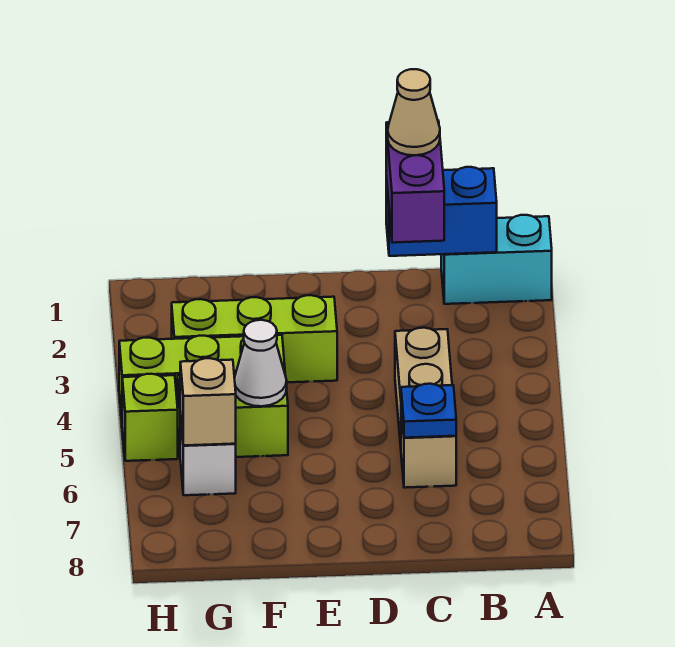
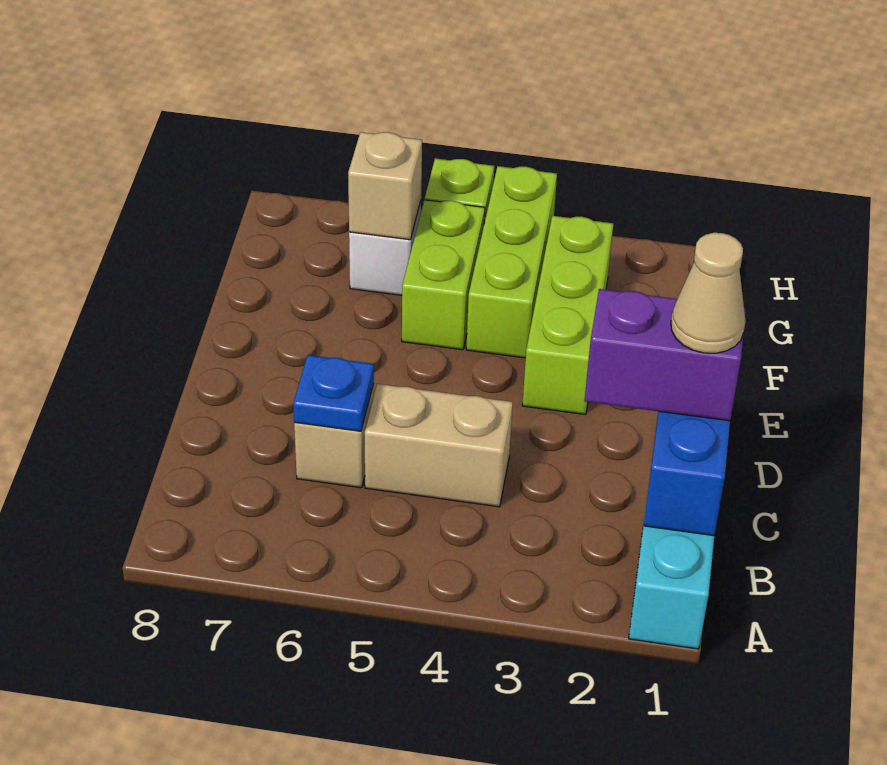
white 1x1 cone [235,320,287,406] -> none

